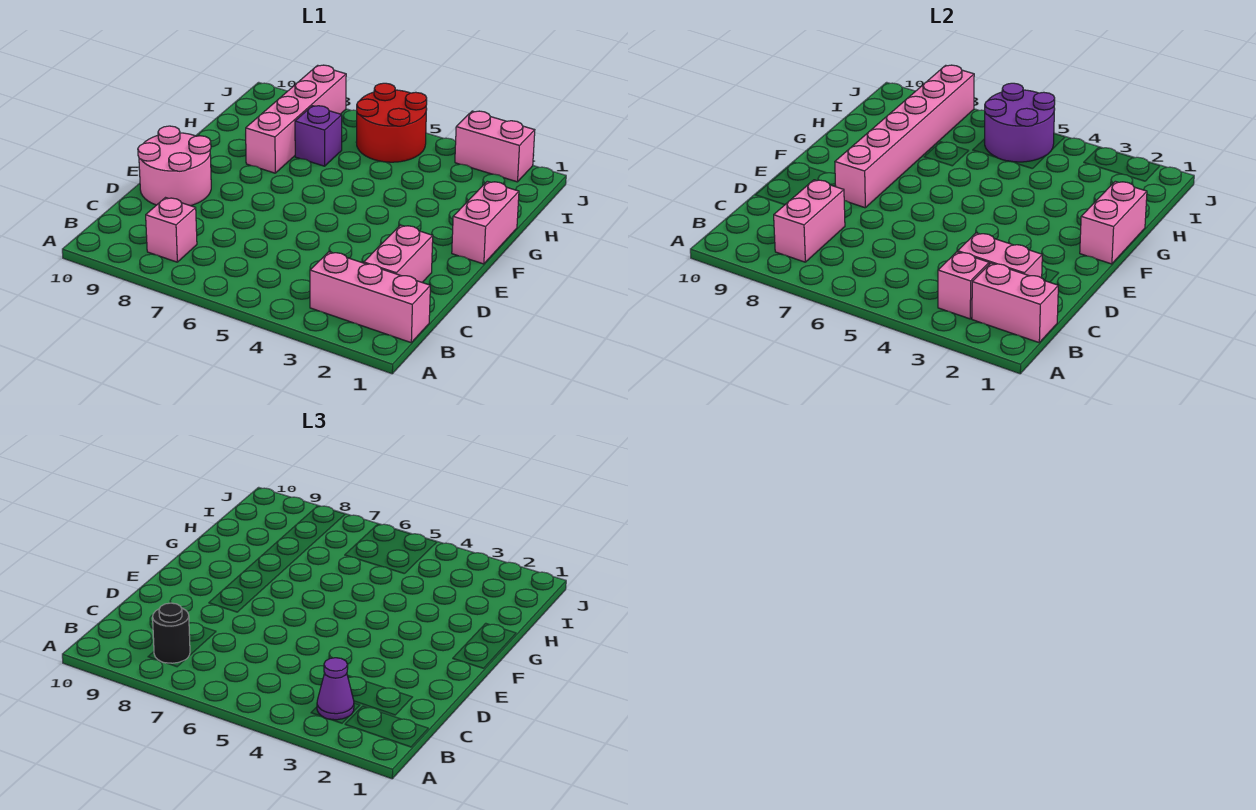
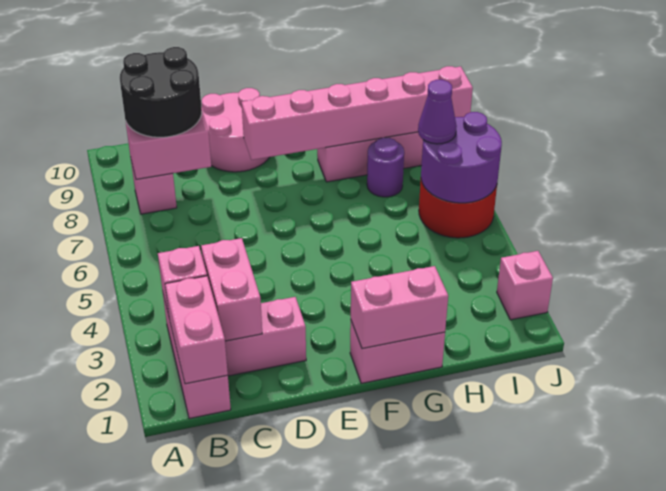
purple 1x1 cone [317,658,354,720] -> purple 1x1 cone moved to [418,80,457,144]
black 1x1 round brick [153,603,190,663] -> black 2x2 round brick [120,47,202,137]
purple 1x1 brick [295,106,342,166] -> purple 1x1 round brick [367,138,404,197]
pink 1x2 brick [455,111,535,182] -> pink 1x1 brick [497,251,553,320]

